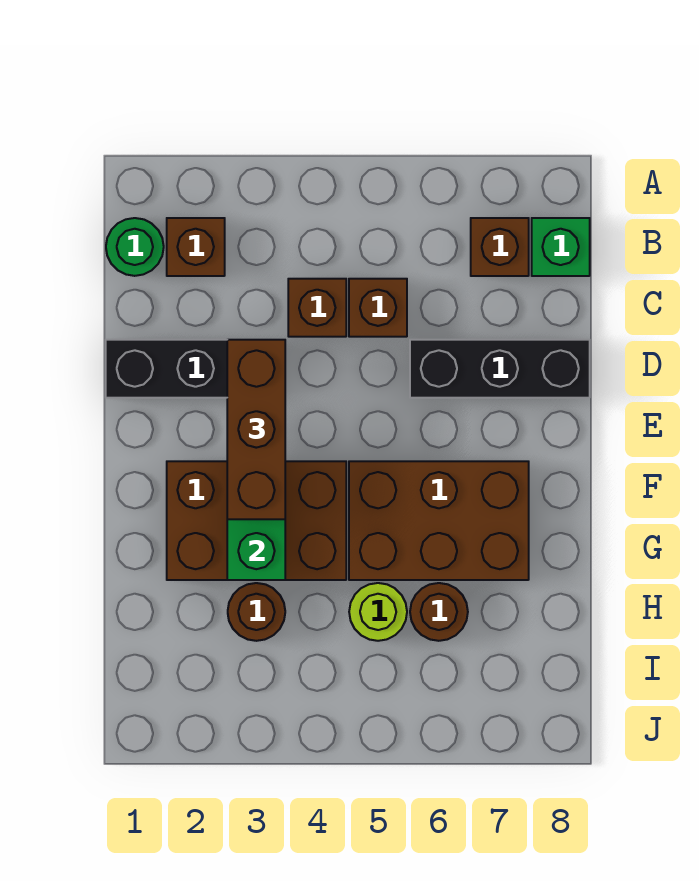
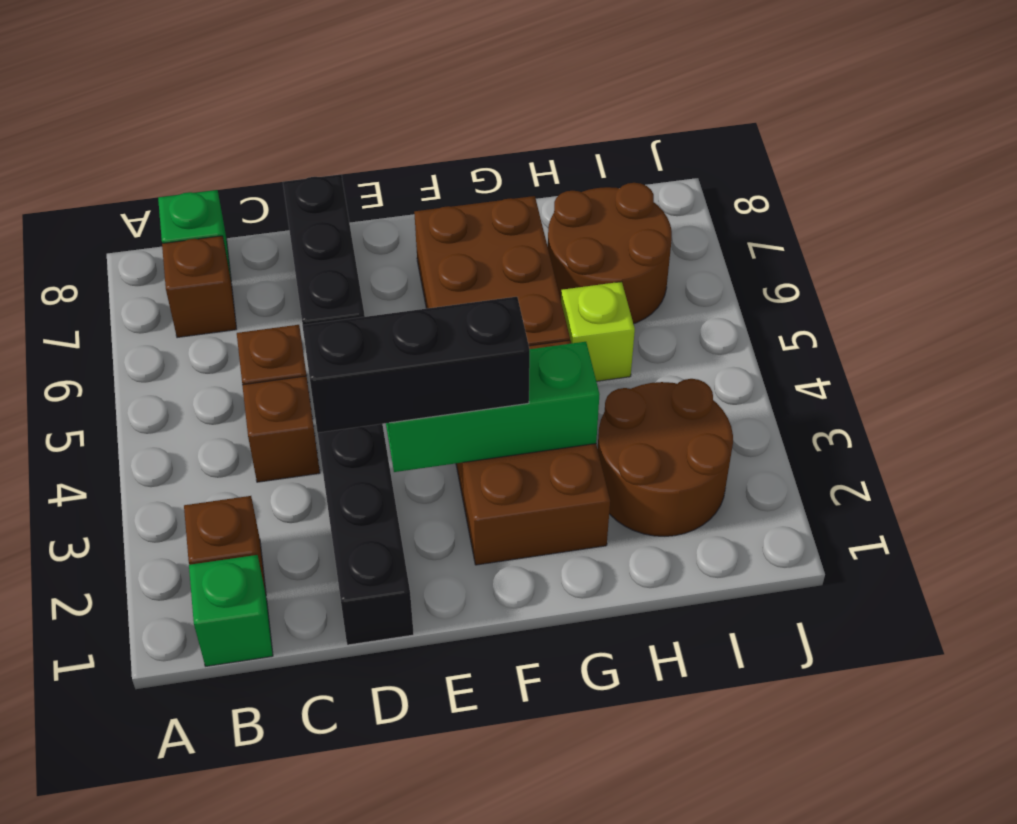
green 1x1 round brick [106,218,164,276] -> green 1x1 brick [189,555,273,666]
brown 1x3 brick [227,340,285,519] -> black 1x3 brick [302,297,530,433]
brown 1x1 round brick [228,583,285,641] -> brown 2x2 round brick [598,379,733,536]
lime 1x1 round brick [349,583,407,641] -> lime 1x1 brick [561,282,635,381]
brown 1x1 round brick [410,583,468,641] -> brown 2x2 round brick [548,183,672,324]

